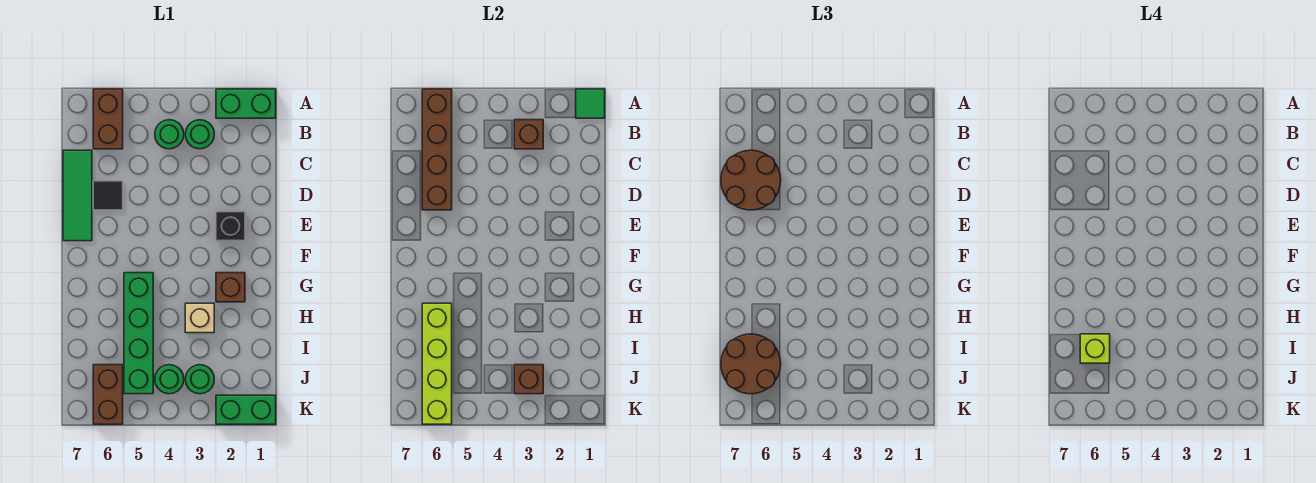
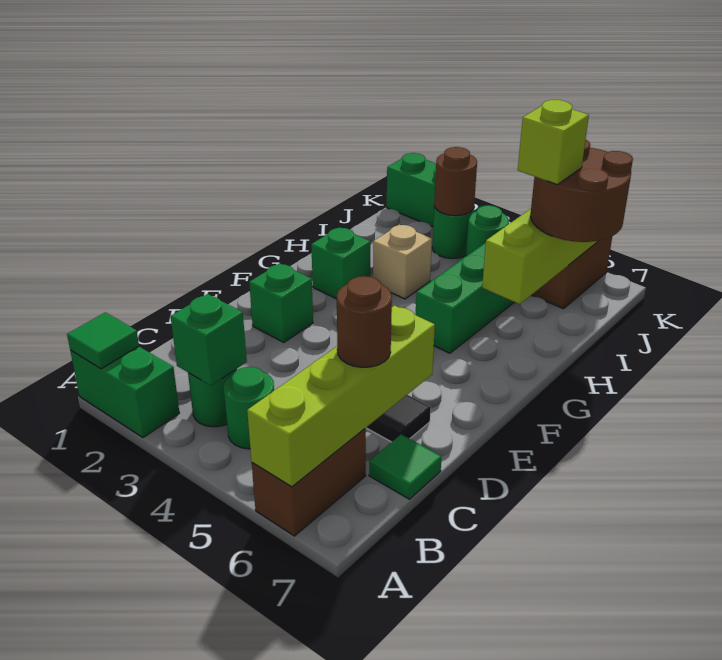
brown 1x4 brick [422,89,452,210] -> lime 1x4 brick [247,305,435,487]
brown 1x1 brick [514,120,543,149] -> green 1x1 brick [171,294,247,386]
brown 2x2 round brick [721,150,781,210] -> brown 1x1 round brick [337,276,392,367]
green 1x3 tile [63,150,92,241] -> green 1x1 tile [369,434,441,499]
black 1x1 brick [216,212,245,241] -> green 1x1 brick [249,263,313,343]
brown 1x1 brick [216,273,245,302] -> green 1x1 brick [311,228,370,299]
brown 1x1 brick [514,365,543,394] -> brown 1x1 round brick [434,147,477,216]

